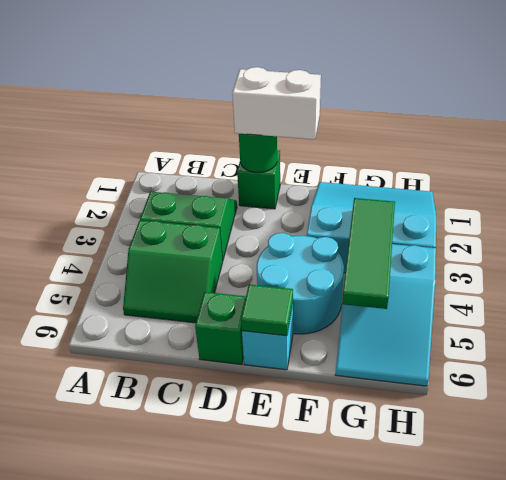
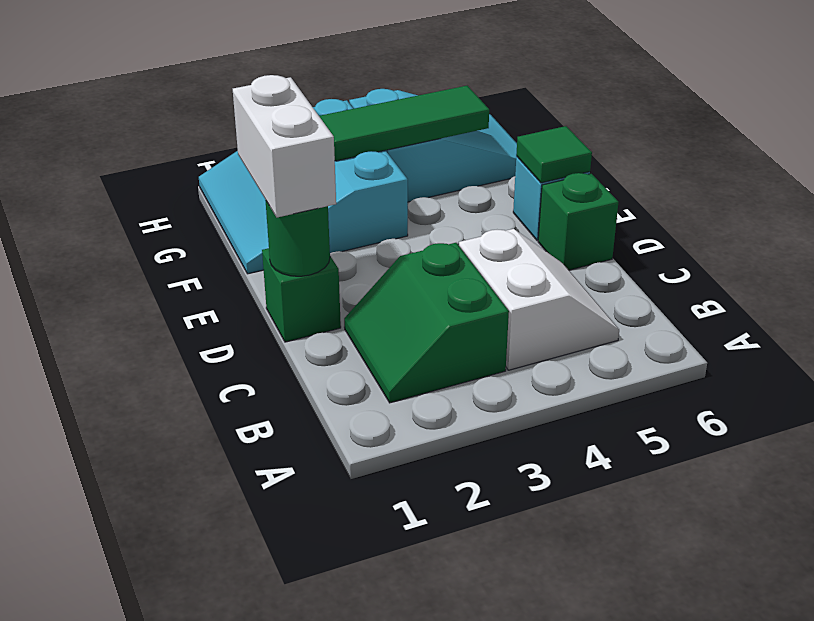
green 2x2 slope [123,220,223,323] -> white 2x2 slope [459,229,619,370]
cyan 2x2 round brick [256,233,344,334] -> none

